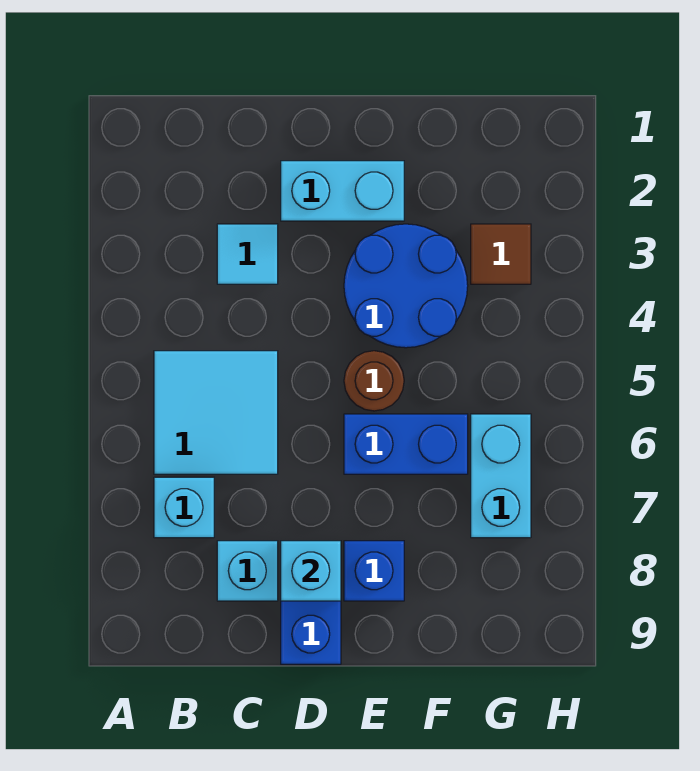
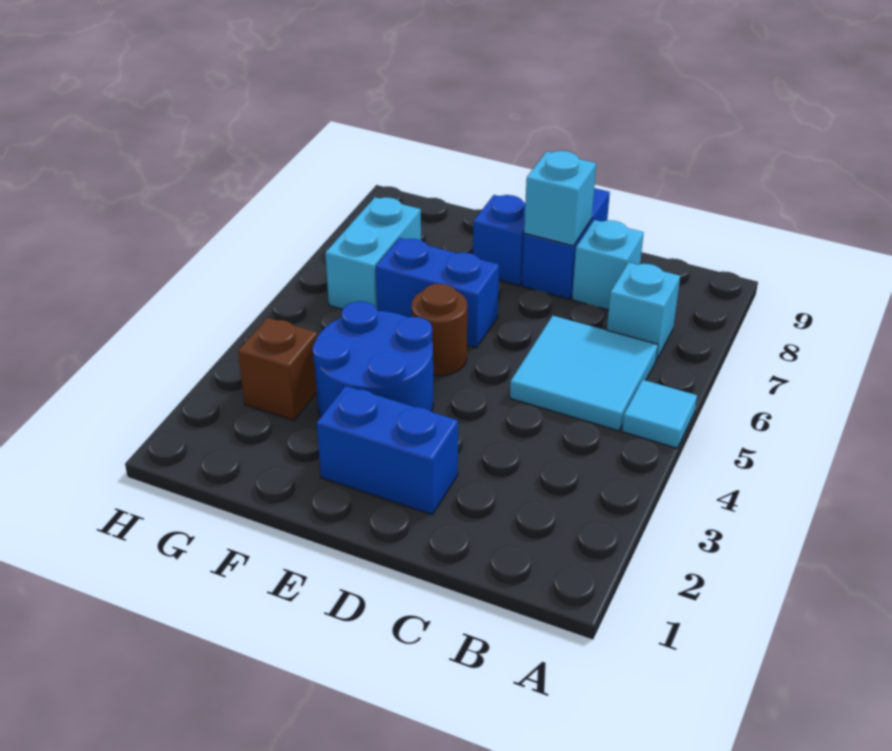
cyan 1x1 tile [217,224,278,284] -> cyan 1x1 tile moved to [622,380,697,448]
cyan 1x2 brick [281,161,404,221] -> blue 1x2 brick [317,386,458,515]
brown 1x1 tile [471,224,531,284] -> brown 1x1 brick [238,318,318,420]

